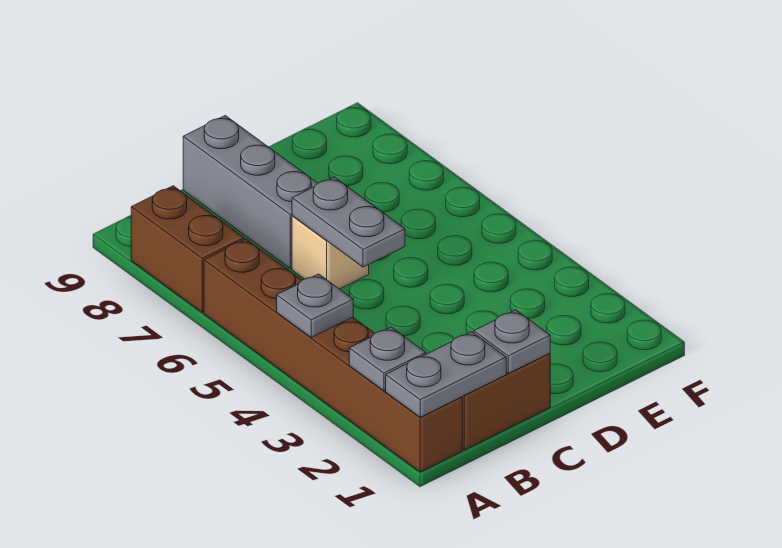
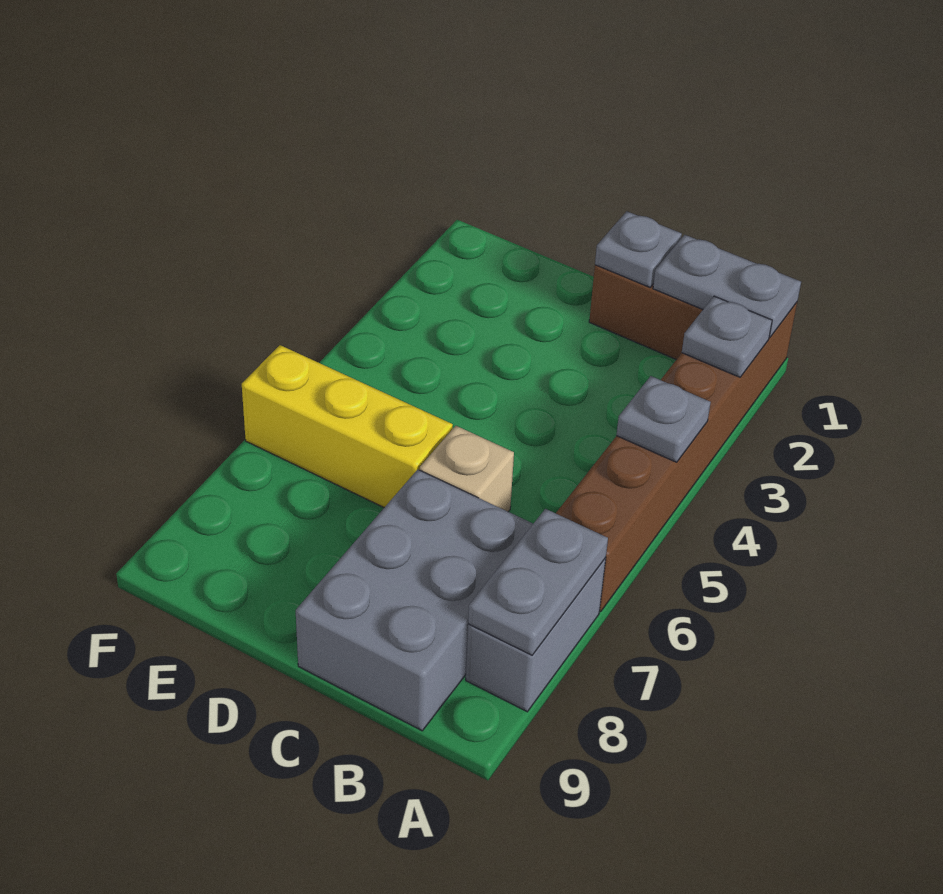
brown 1x2 brick [131,186,244,312] -> grey 1x2 brick [466,558,606,712]
grey 1x2 plate [292,177,405,267] -> grey 1x2 plate moved to [468,509,608,655]
grey 1x3 brick [183,116,318,269] -> grey 2x3 brick [296,470,533,731]
none -> yellow 1x3 brick [242,345,453,508]

